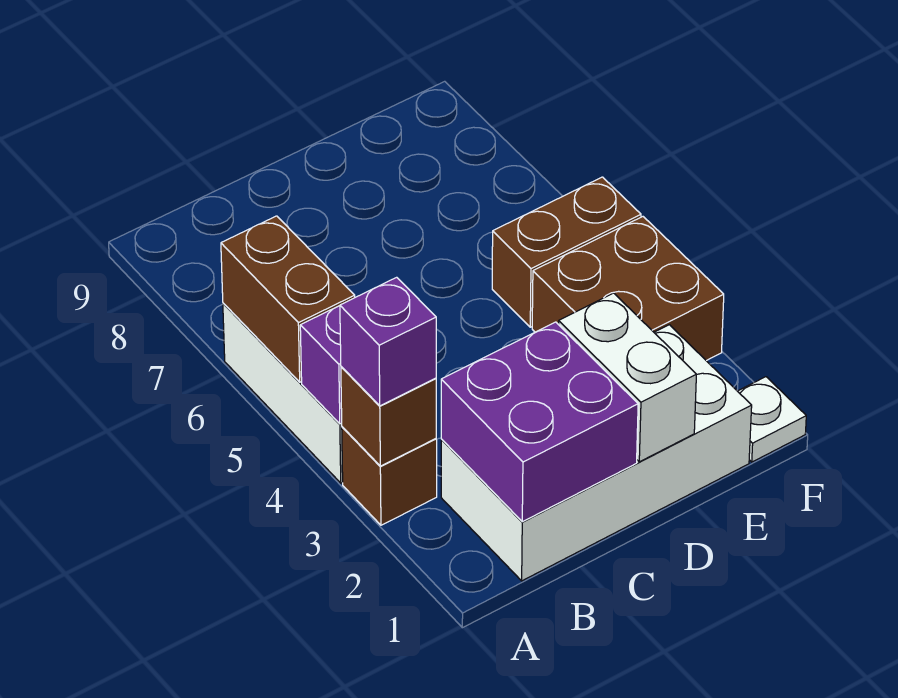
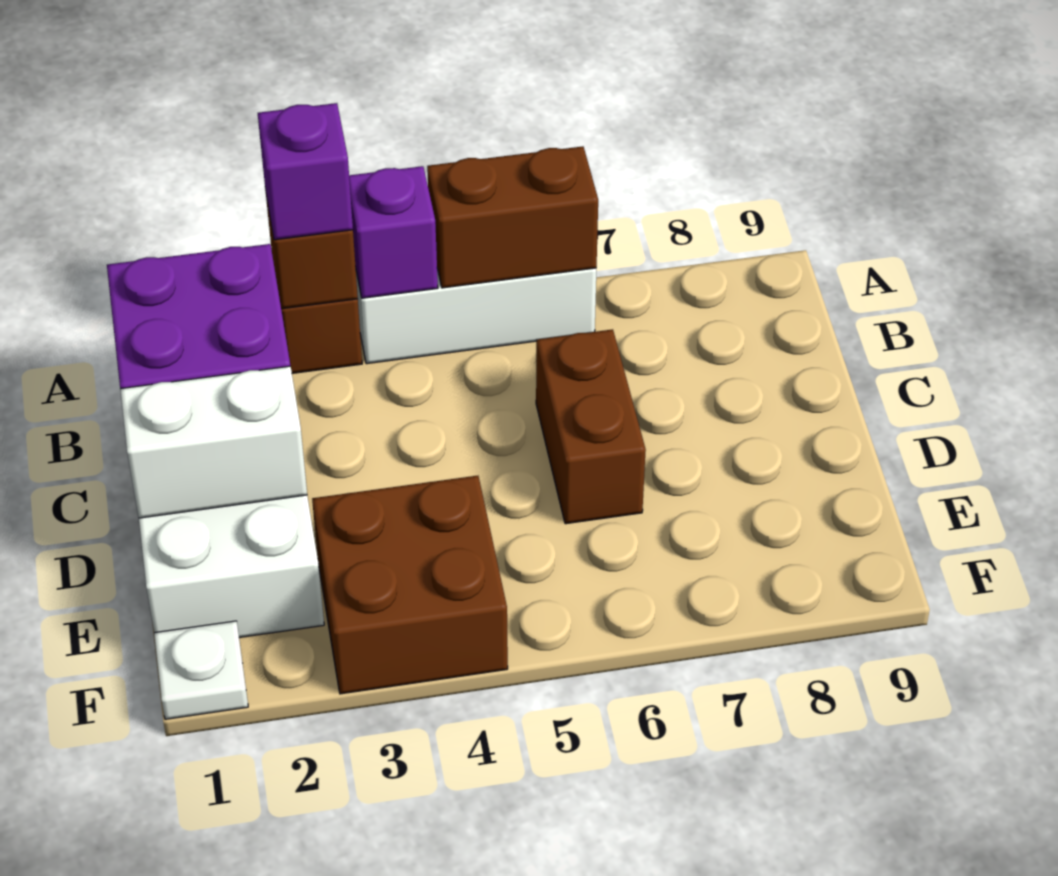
brown 1x2 brick [492,177,641,327] -> brown 1x2 brick moved to [536,329,646,524]

